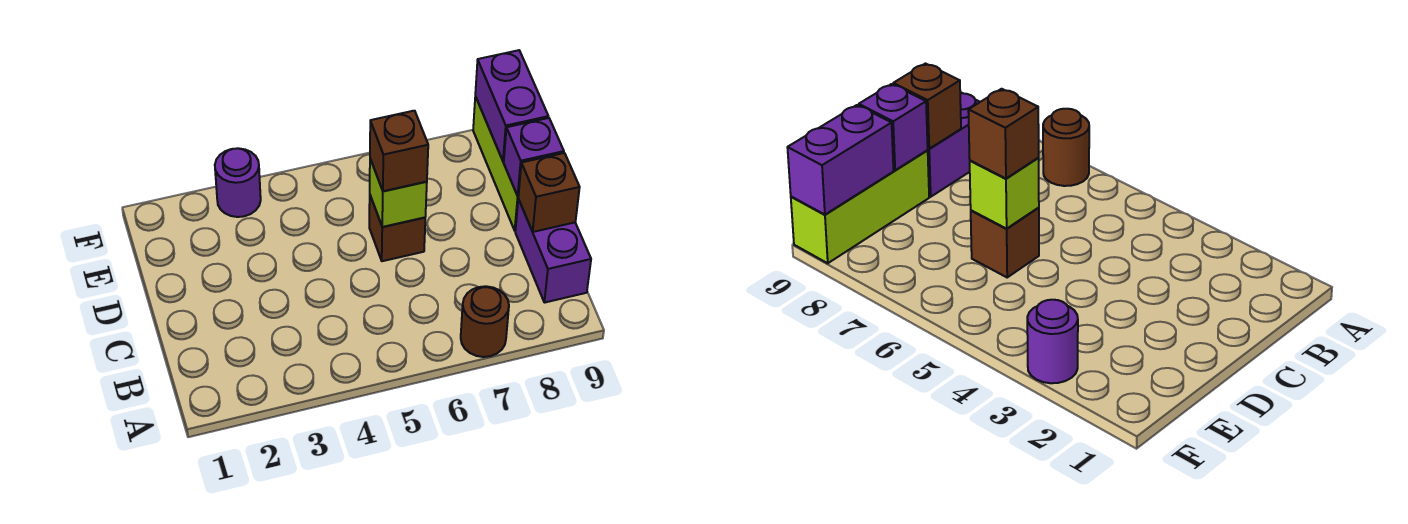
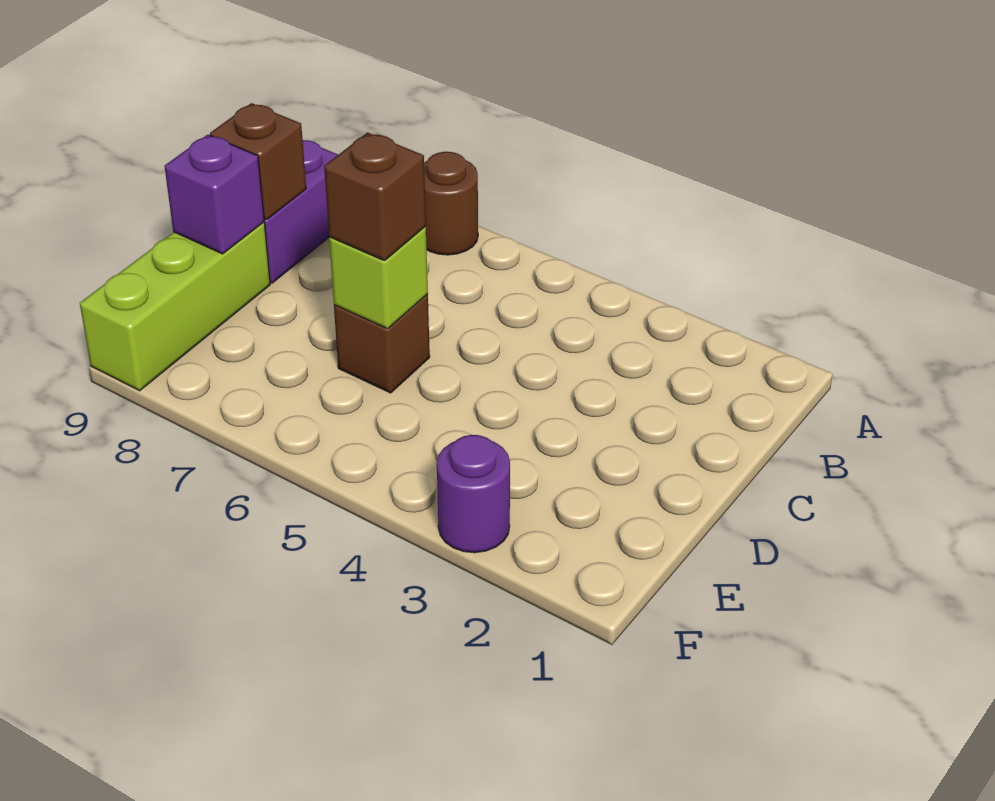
purple 1x2 brick [475,50,548,161] -> none

